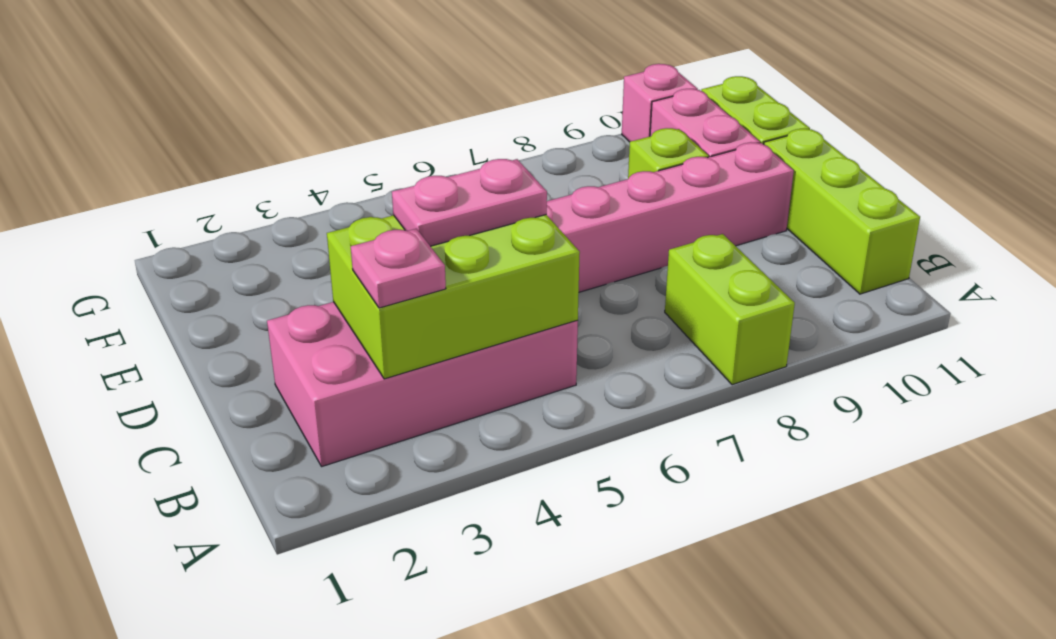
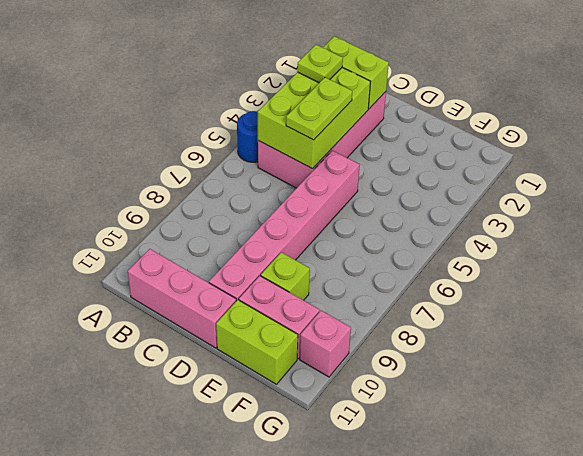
none -> blue 1x1 round brick [237,111,258,162]
lime 1x2 brick [665,234,795,385] -> lime 1x2 brick moved to [323,36,389,109]
pink 1x1 plate [351,229,446,308] -> lime 1x1 plate [297,45,343,83]
lime 1x3 brick [764,129,920,294] -> pink 1x3 brick [128,249,236,348]
pink 1x2 plate [392,159,547,246] -> lime 1x2 plate [286,77,352,140]

